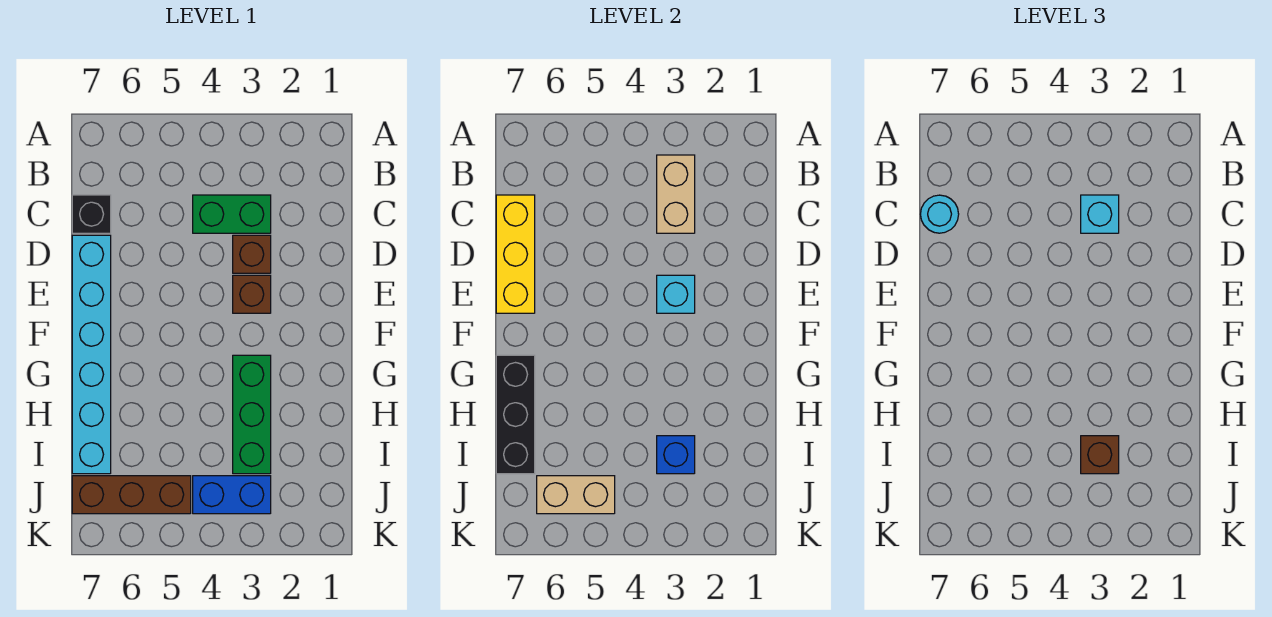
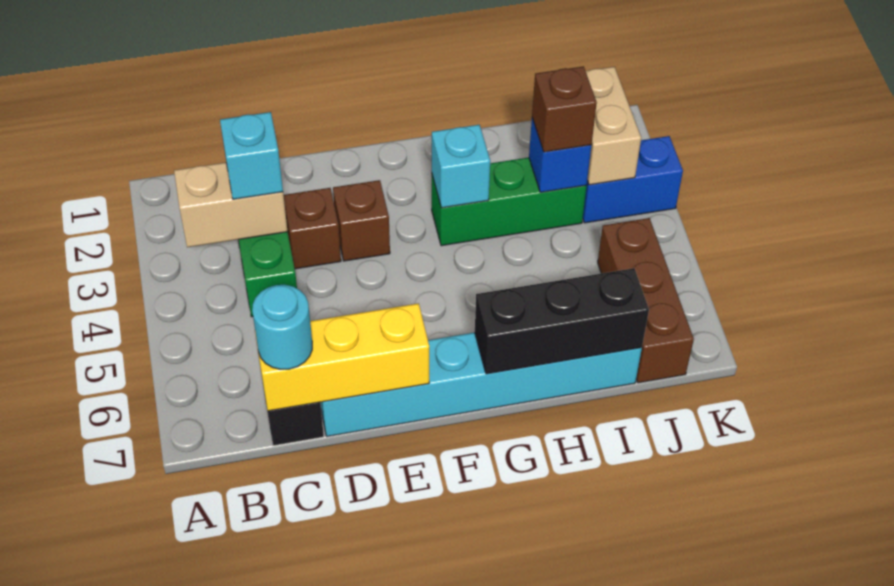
cyan 1x1 brick [657,275,695,313] -> cyan 1x1 brick moved to [432,125,490,208]
blue 1x2 brick [193,476,271,514] -> blue 1x2 brick turned to [583,136,683,223]
tan 1x2 brick [537,476,615,514] -> tan 1x2 brick moved to [586,67,641,185]

